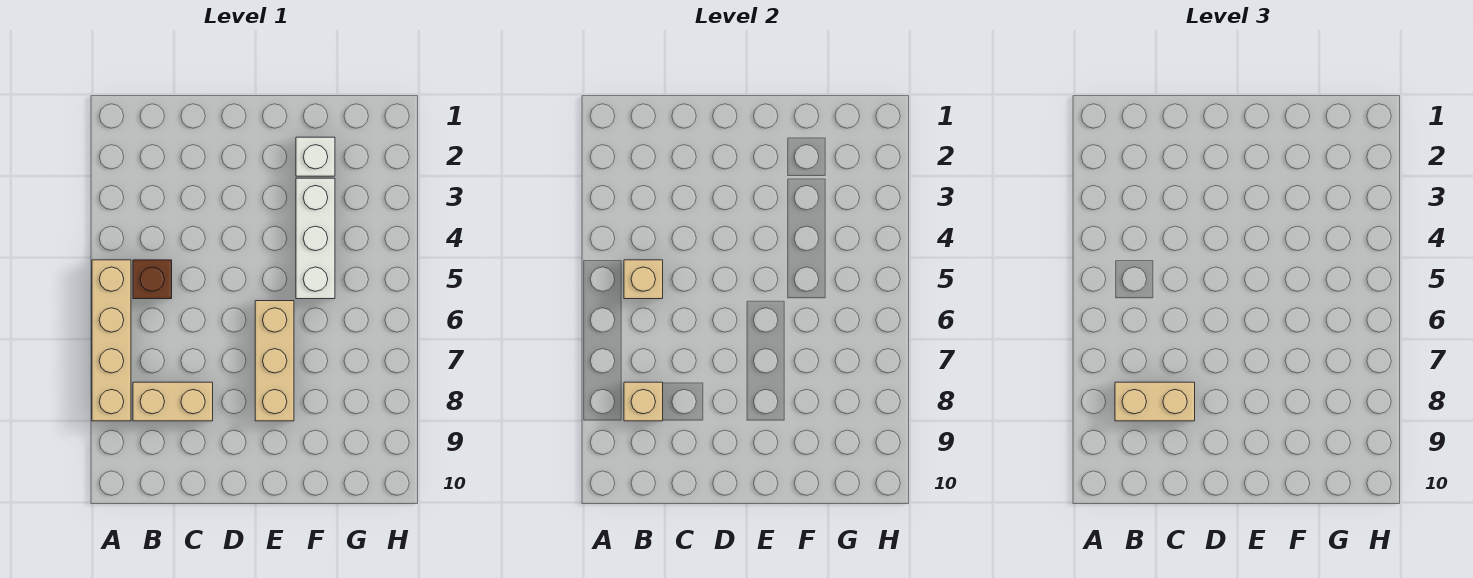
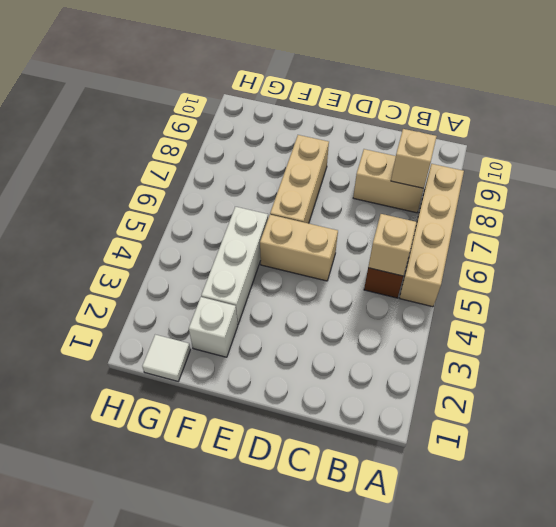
tan 1x2 brick [1115,382,1195,421] -> tan 1x2 brick moved to [260,215,338,281]
none -> white 1x1 tile [142,335,191,381]

